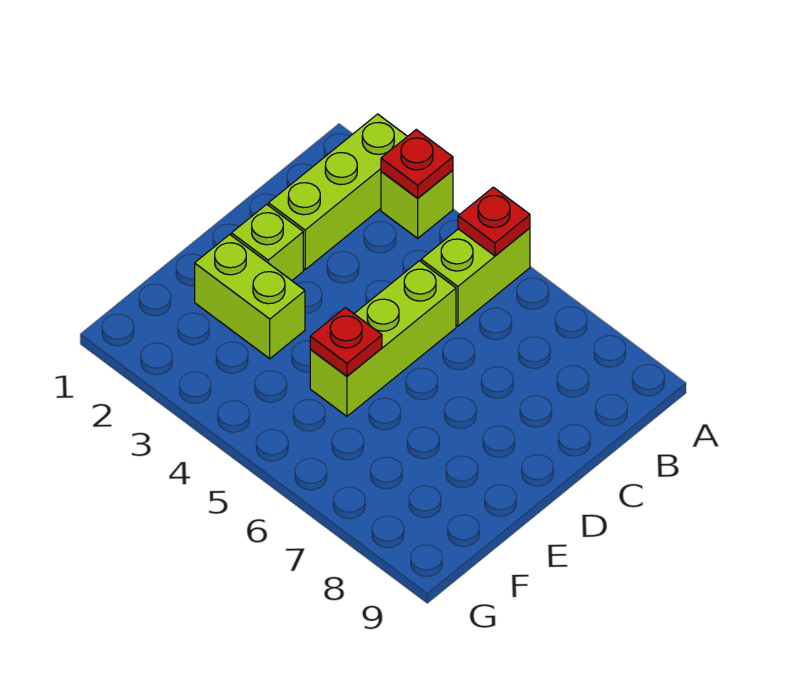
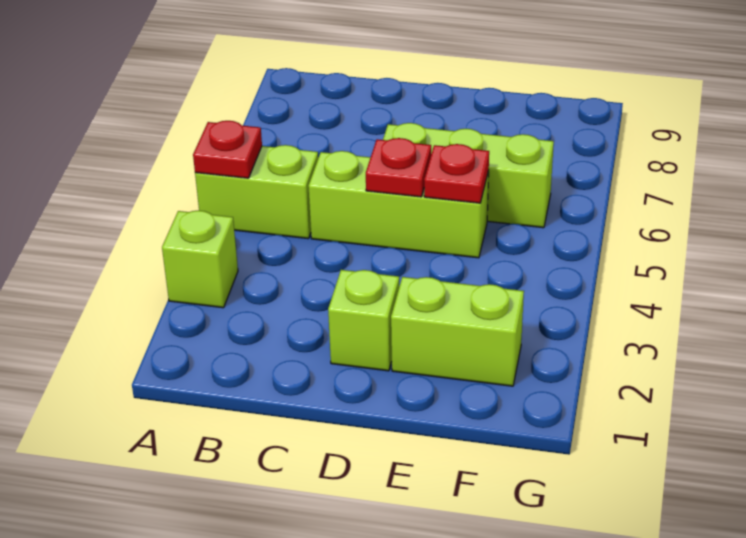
lime 1x3 brick [268,114,407,270] -> lime 1x3 brick moved to [383,123,554,228]
red 1x1 plate [381,130,453,198] -> red 1x1 plate moved to [366,138,431,197]
lime 1x2 brick [195,234,305,359] -> lime 1x2 brick turned to [391,277,524,386]

